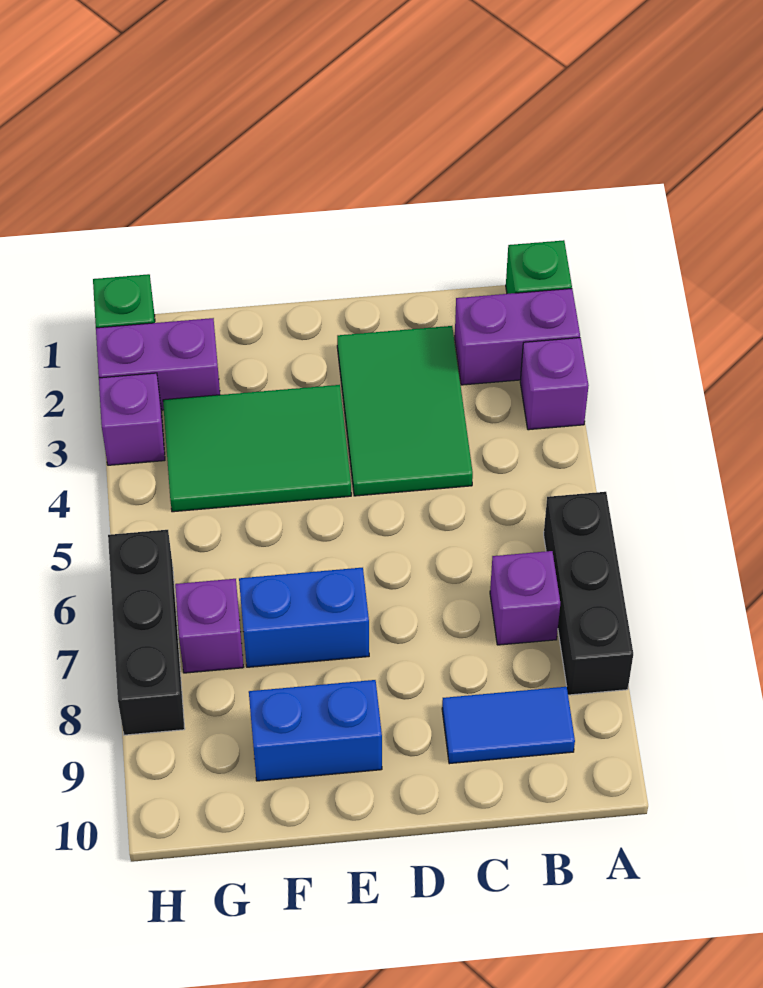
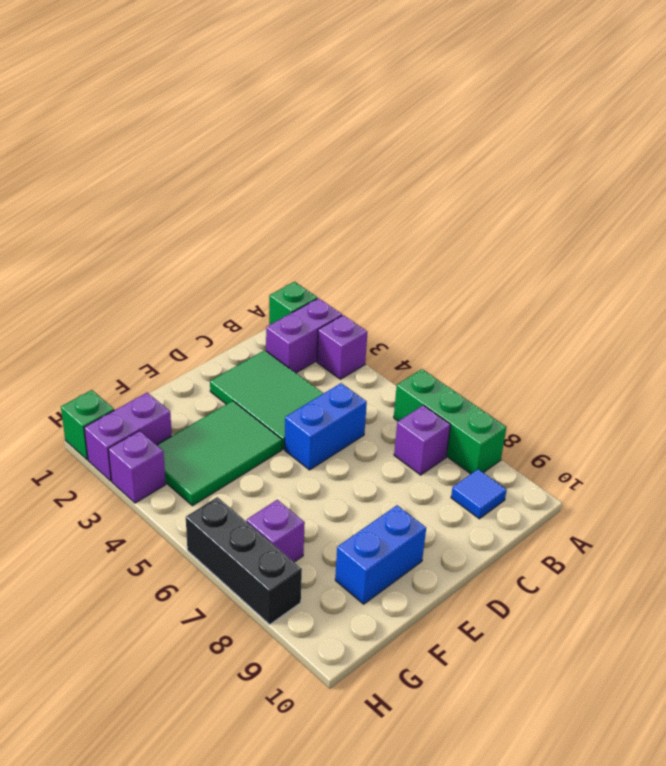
black 1x3 brick [544,492,633,695] -> green 1x3 brick [394,369,507,474]
blue 1x2 tile [442,687,575,764] -> blue 1x1 tile [451,469,506,519]
blue 1x2 brick [239,568,369,667] -> blue 1x2 brick moved to [285,383,367,470]

